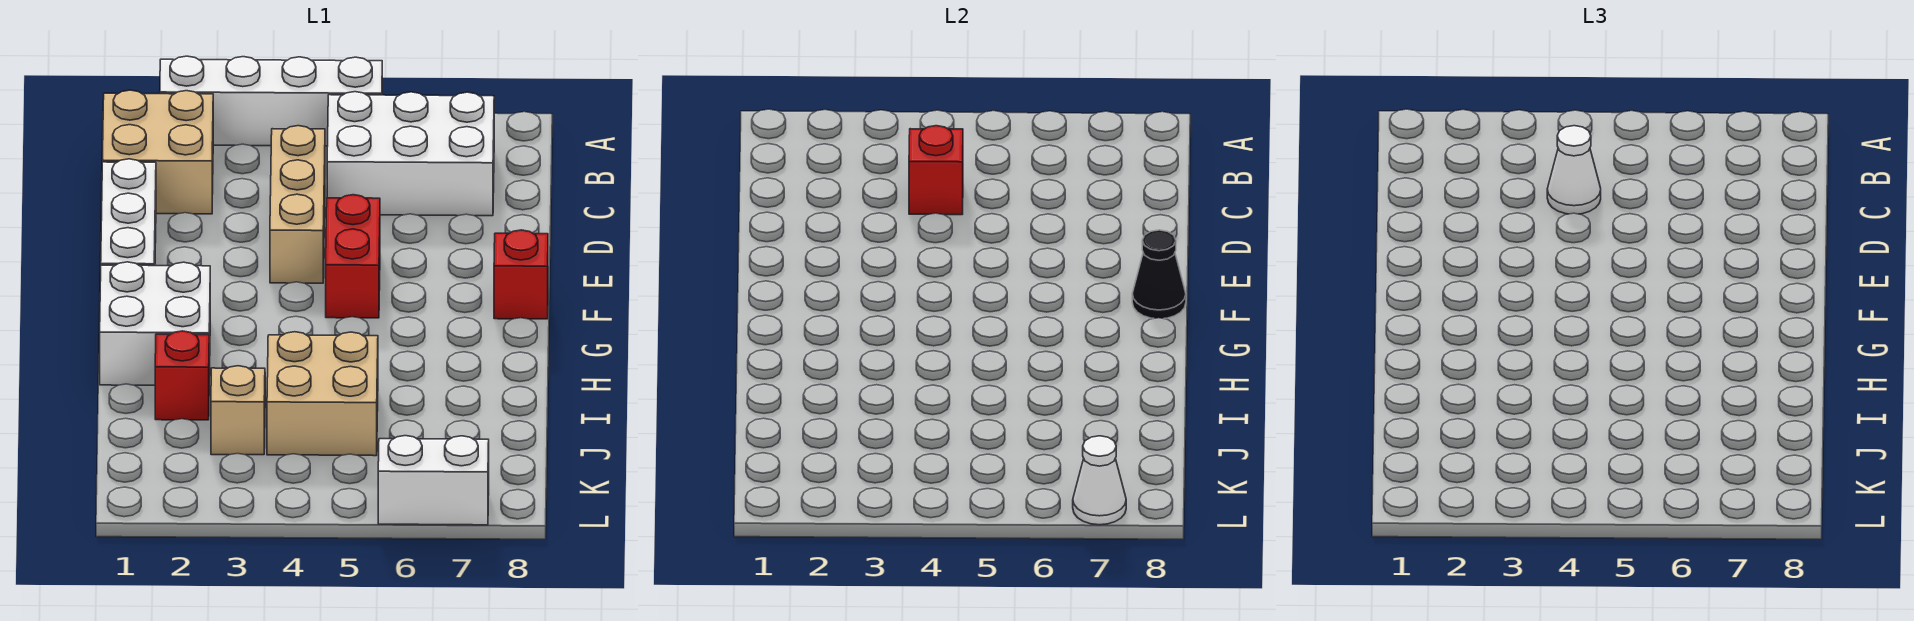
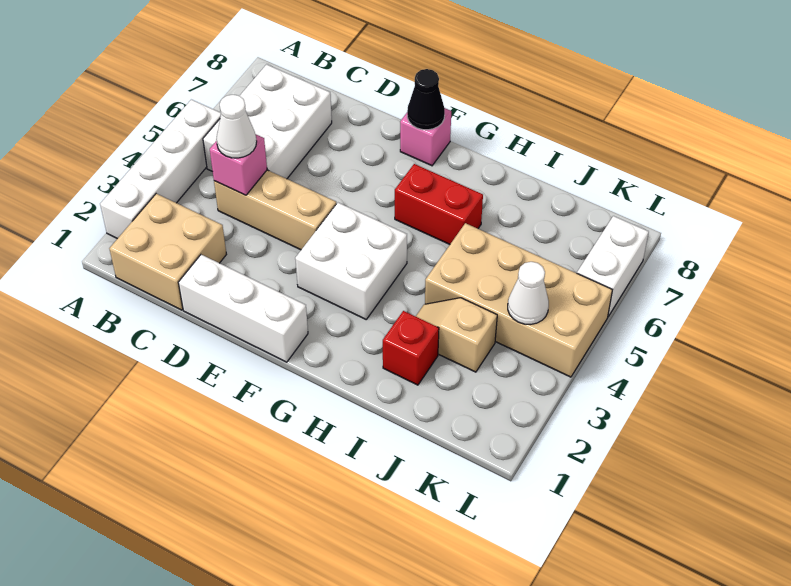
red 1x1 brick [909,126,963,215] -> pink 1x1 brick [210,135,267,195]
red 1x2 brick [326,195,380,318] -> red 1x2 brick moved to [395,164,483,244]
red 1x1 brick [494,230,548,319] -> pink 1x1 brick [400,108,451,166]
white 2x2 brick [100,262,210,385] -> white 2x2 brick moved to [295,203,407,319]
tan 2x2 brick [267,332,378,456] -> tan 2x4 brick [425,223,612,377]
white 1x1 cone [1073,436,1126,525] -> white 1x1 cone moved to [508,262,549,324]

